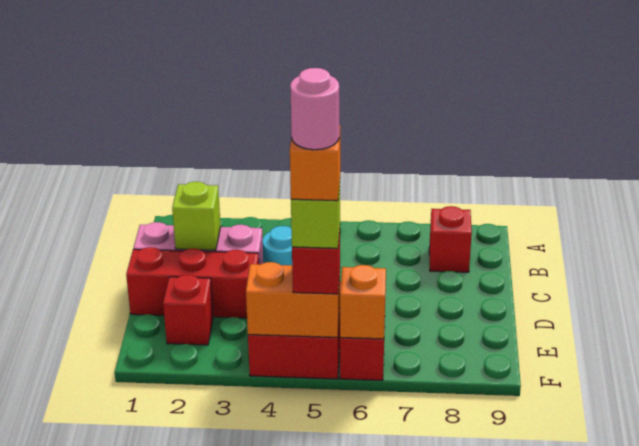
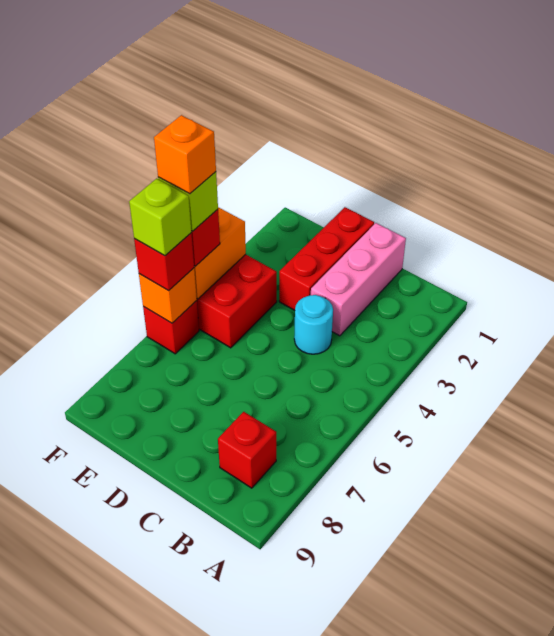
lime 1x1 brick [172,182,221,250] -> lime 1x1 brick moved to [129,178,191,256]
red 1x1 brick [163,275,213,345] -> red 1x1 brick moved to [134,233,194,291]
pink 1x1 round brick [290,68,339,150] -> none

